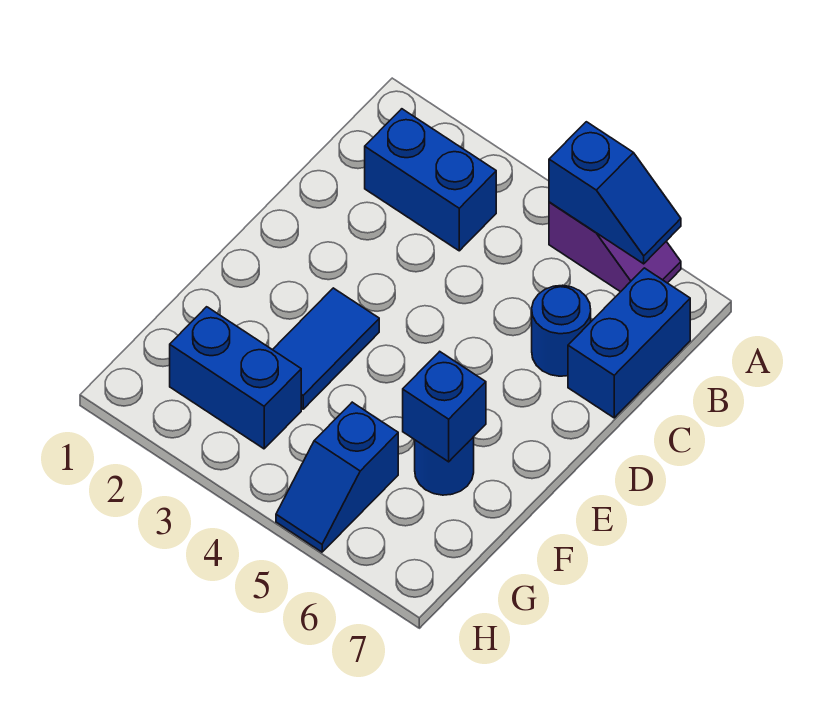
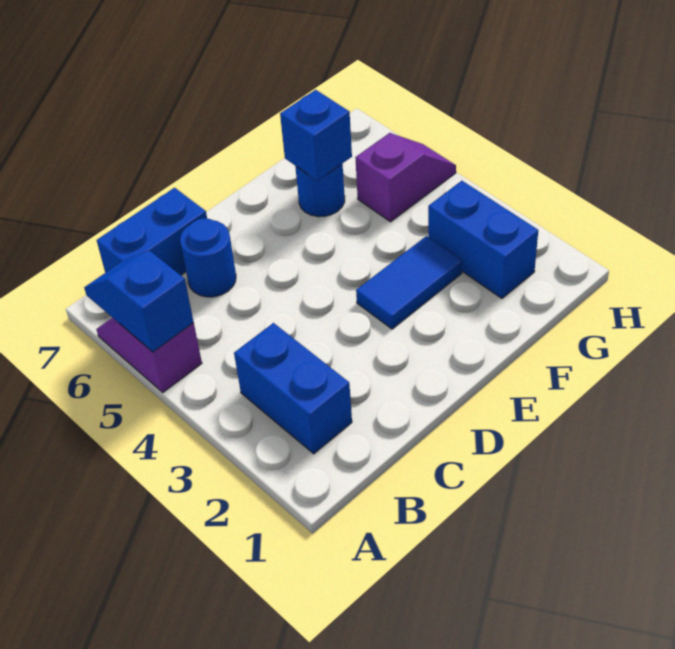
blue 1x2 slope [276,402,398,552] -> purple 1x2 slope [355,133,456,222]

